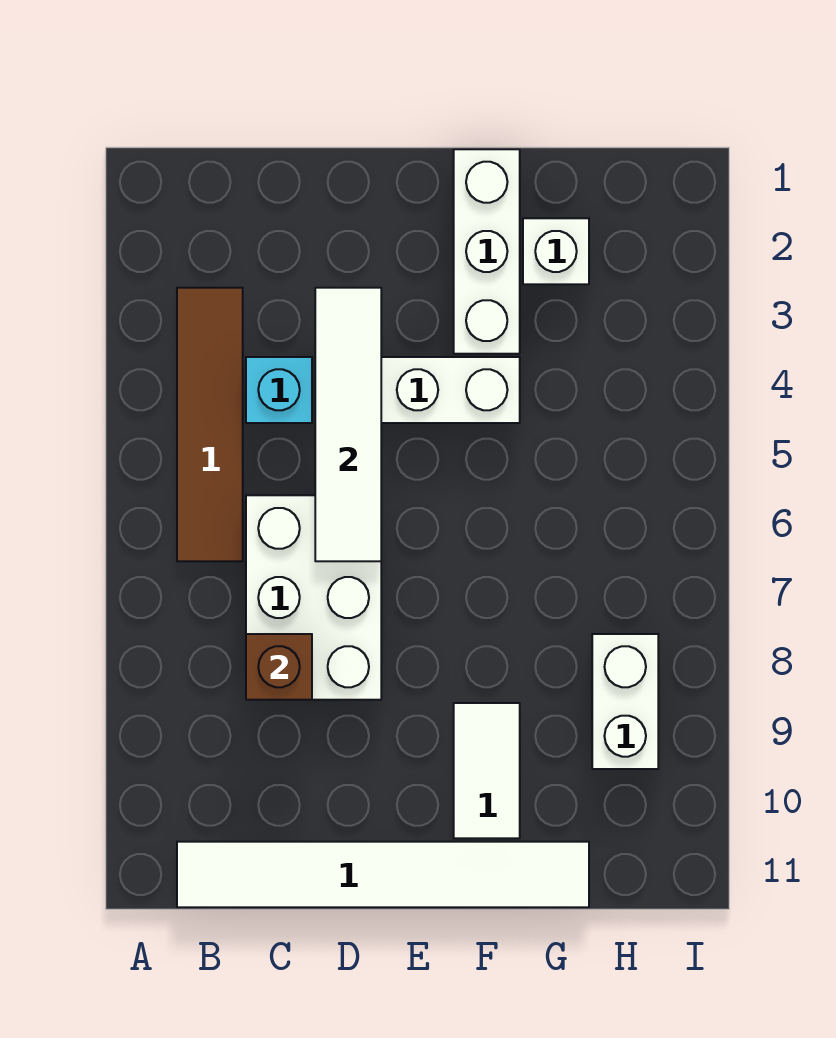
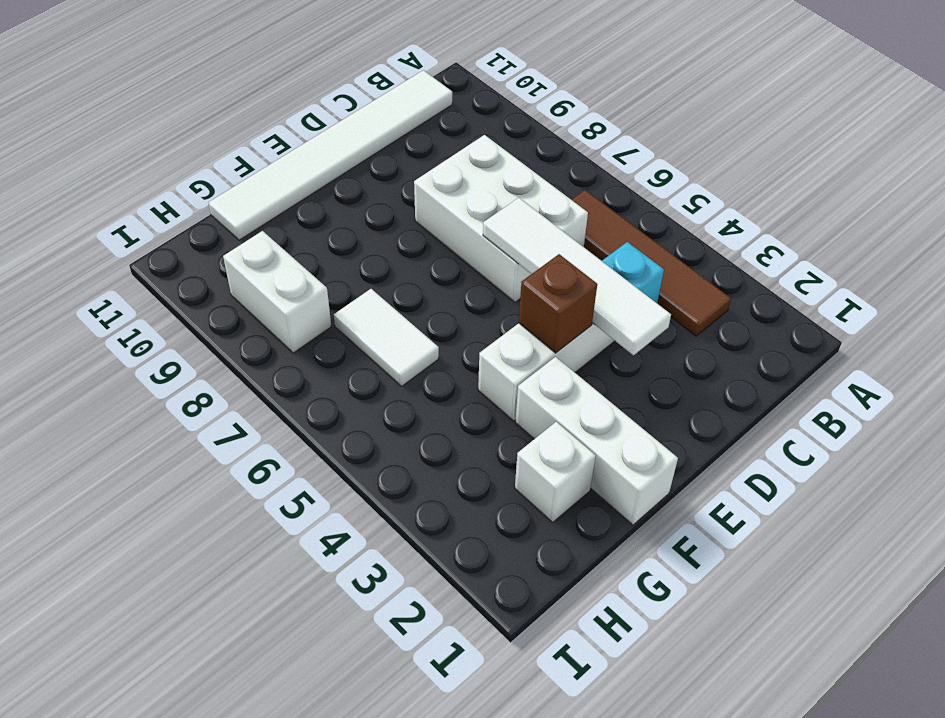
brown 1x1 brick [246,634,312,700] -> brown 1x1 brick moved to [519,254,597,353]
white 1x2 tile [454,703,520,838] -> white 1x2 tile moved to [334,289,439,386]

